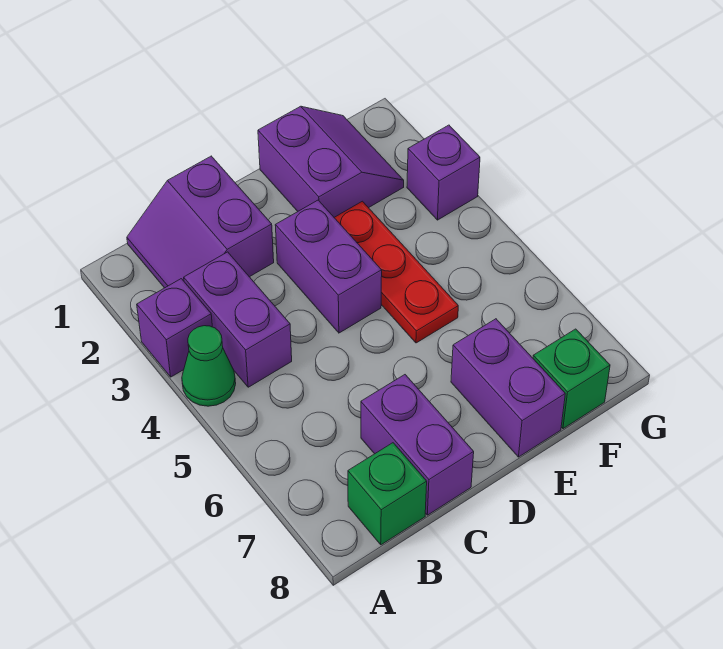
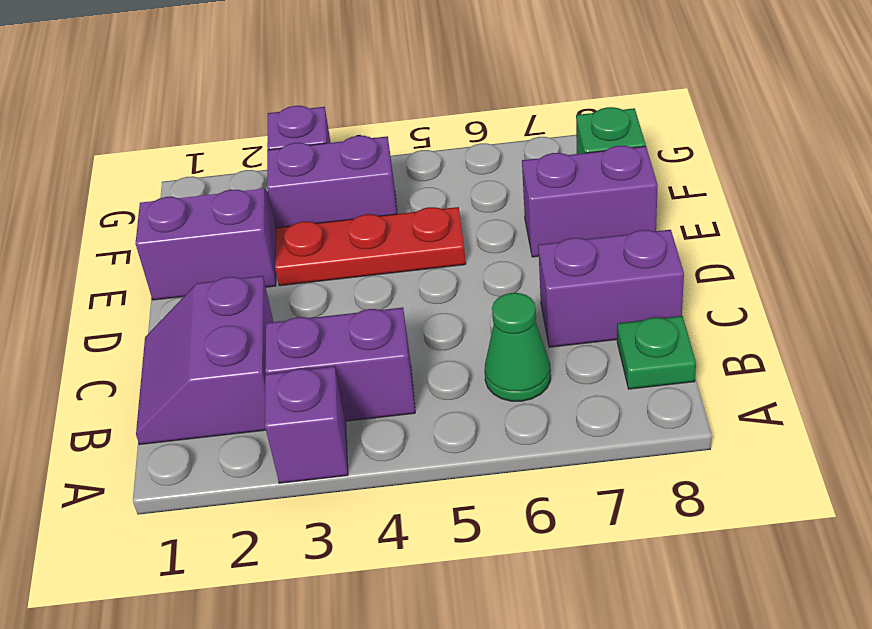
green 1x1 cone [182,326,236,406] -> green 1x1 cone moved to [484,293,551,401]
purple 2x2 slope [127,156,274,288] -> purple 2x2 slope turned to [136,276,273,444]
green 1x1 brick [348,443,427,545] -> green 1x1 plate [617,316,696,389]
purple 1x2 brick [275,200,382,333] -> purple 1x2 brick moved to [267,136,397,228]

